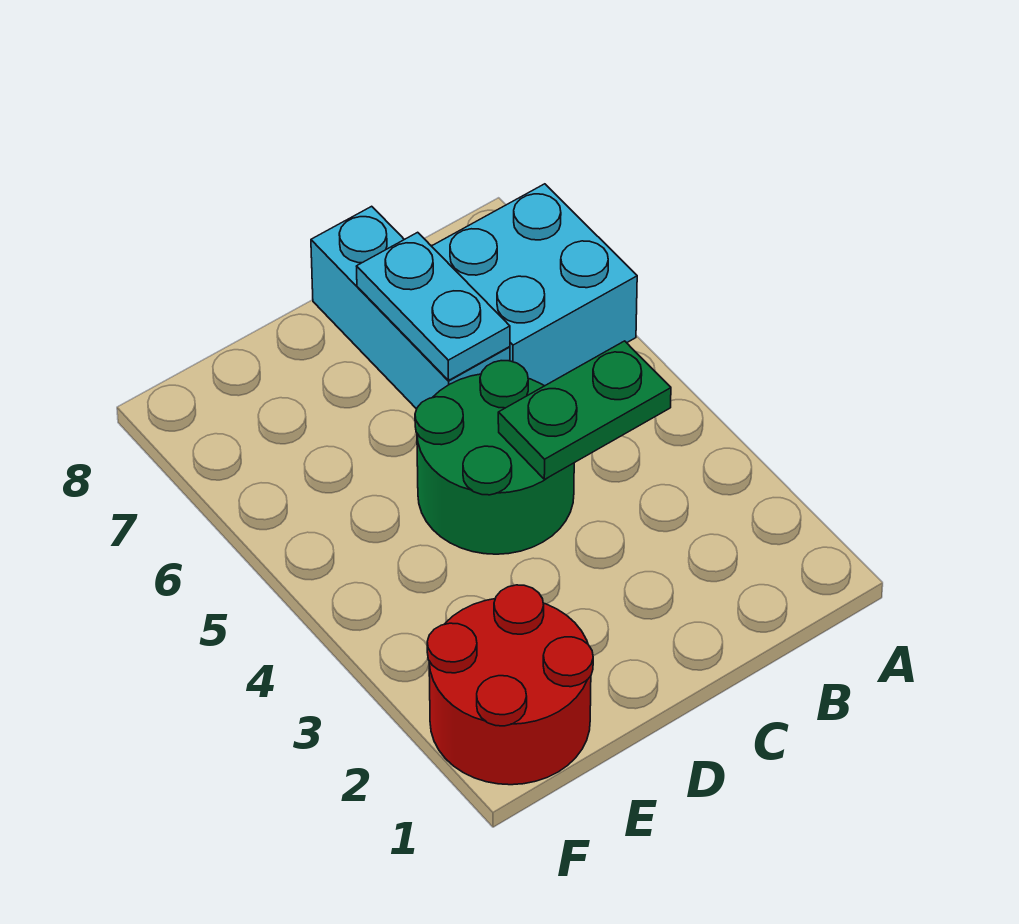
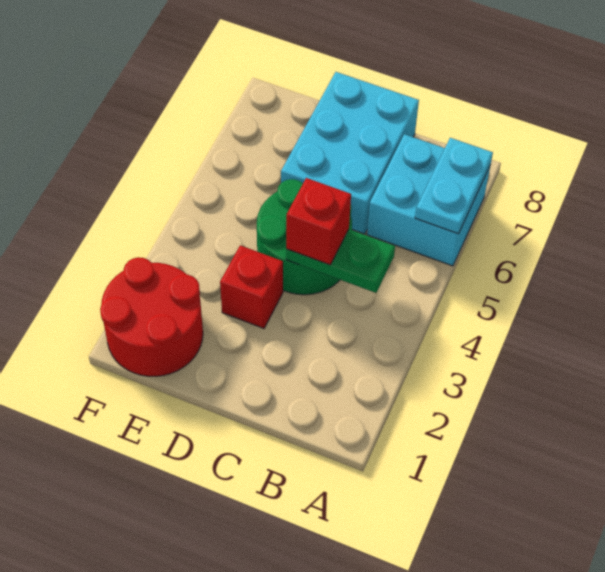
none -> red 1x1 brick [286,178,351,265]
cyan 1x3 brick [311,206,510,409] -> cyan 2x3 brick [281,72,419,234]
cyan 1x2 plate [357,232,510,380] -> cyan 1x2 plate moved to [415,138,493,234]
none -> red 1x1 brick [220,245,283,328]

